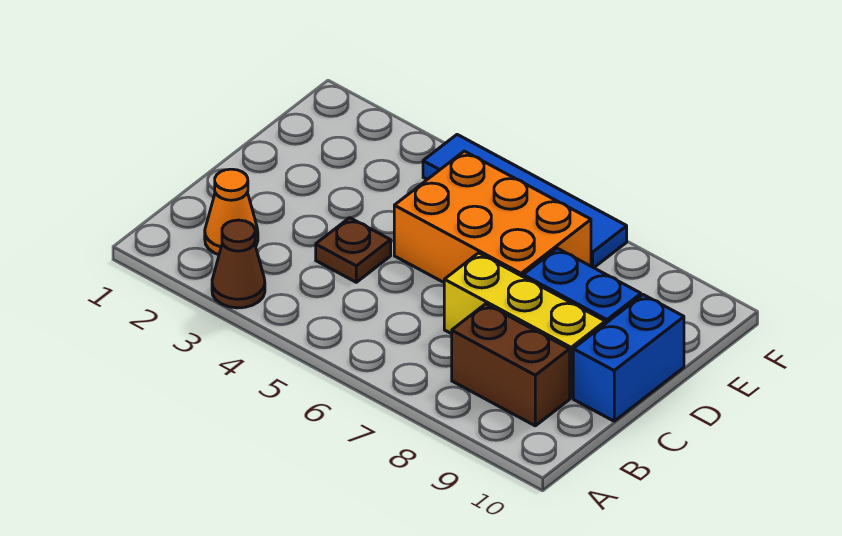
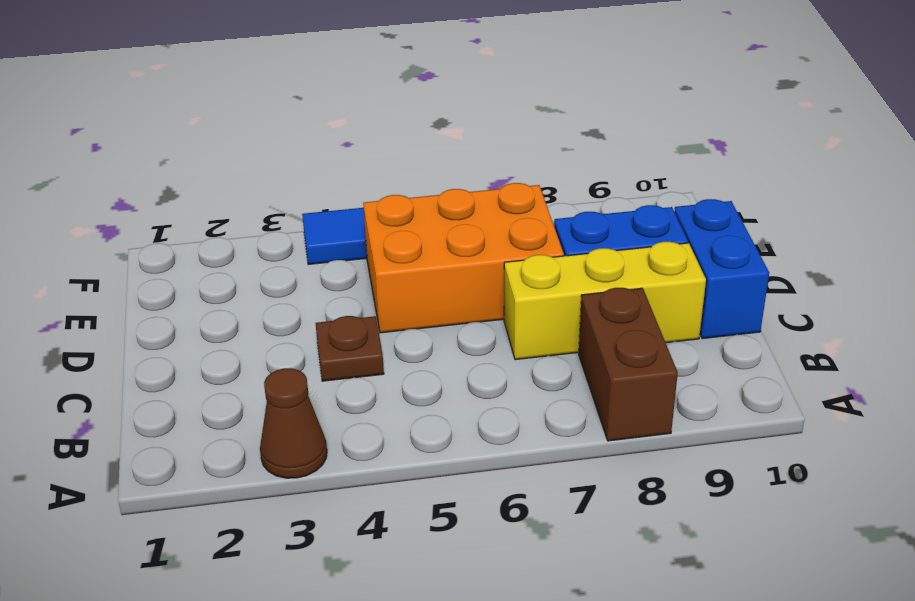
orange 1x1 cone [205,169,258,255] -> none
brown 1x2 brick [452,304,570,426] -> brown 1x2 brick turned to [579,288,678,441]

